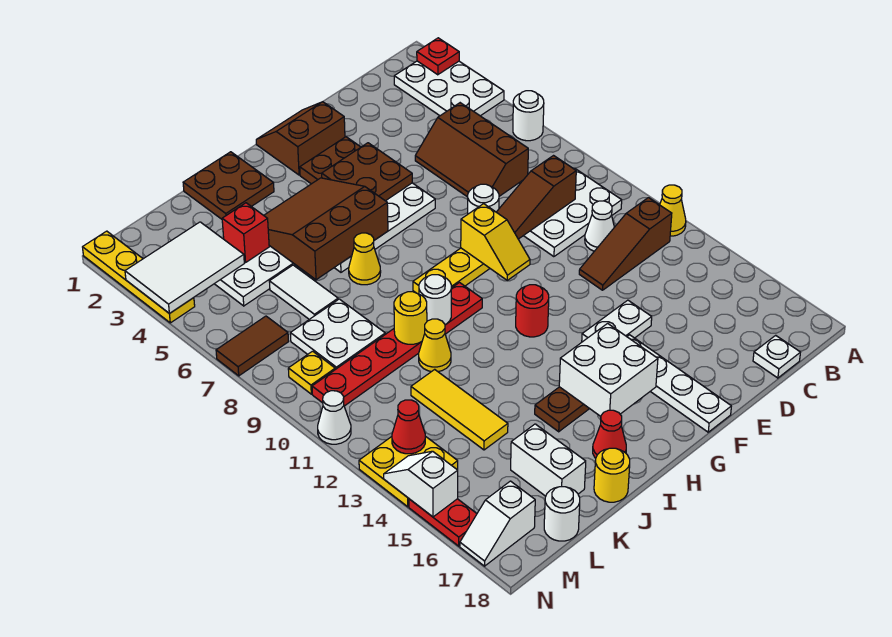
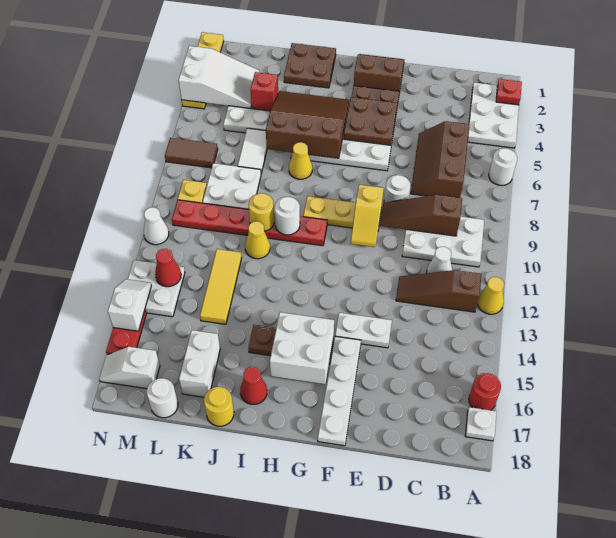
white 1x1 plate [753,335,800,378] -> white 1x1 plate moved to [465,407,496,441]
red 1x1 round brick [516,285,549,337] -> red 1x1 round brick moved to [469,373,501,410]
white 2x3 tile [125,222,244,314] -> white 2x3 slope [178,46,259,108]
yellow 2x2 plate [359,436,458,507] -> white 2x2 plate [128,260,185,317]

